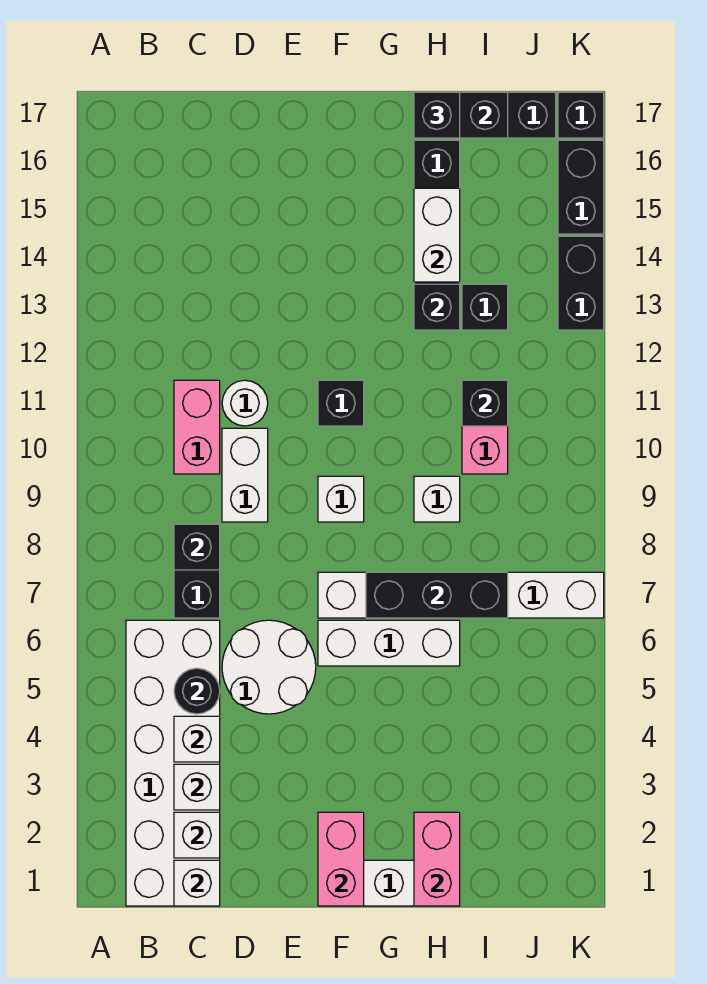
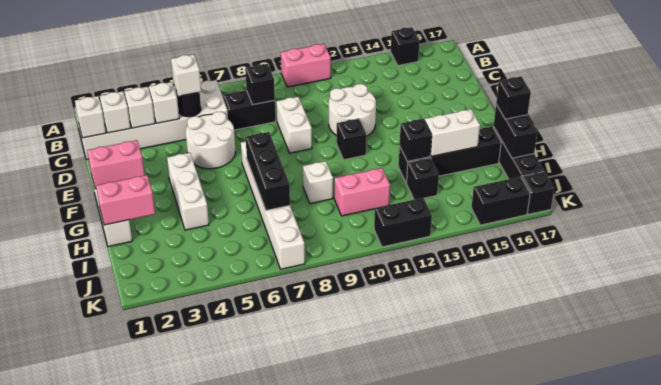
pink 1x2 brick [174,380,220,474] -> pink 1x2 brick moved to [281,44,331,87]
white 1x2 brick [222,428,268,522] -> white 1x2 brick turned to [276,97,312,153]
white 1x1 round brick [222,380,268,426] -> white 2x2 round brick [329,84,376,136]
white 1x3 brick [318,620,460,666] -> white 1x3 brick moved to [167,153,209,230]
white 1x1 brick [318,476,364,522] -> white 1x1 brick moved to [171,54,201,96]
black 1x1 brick [462,380,508,426] -> black 1x1 brick moved to [391,27,419,65]
black 1x2 brick [558,236,604,330] -> black 1x2 brick moved to [374,198,432,247]

